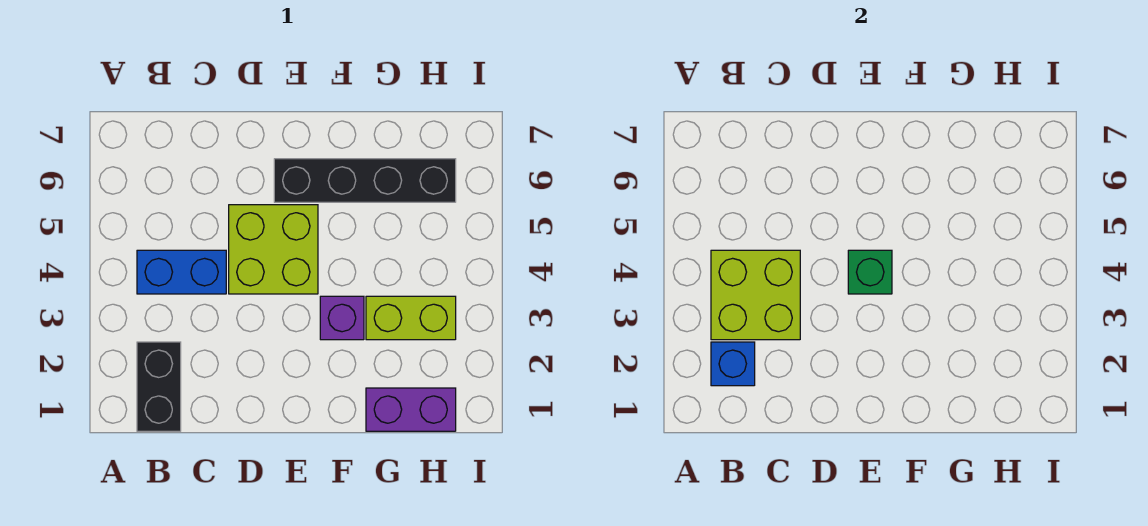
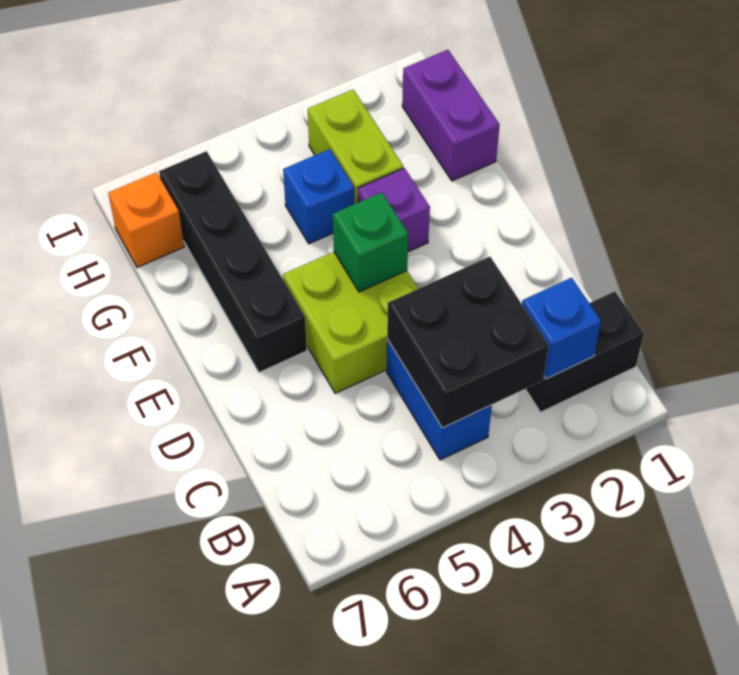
lime 2x2 brick [711,250,800,340] -> black 2x2 brick [387,257,549,428]
none -> blue 1x1 brick [283,149,354,244]
none -> orange 1x1 brick [108,172,184,267]

